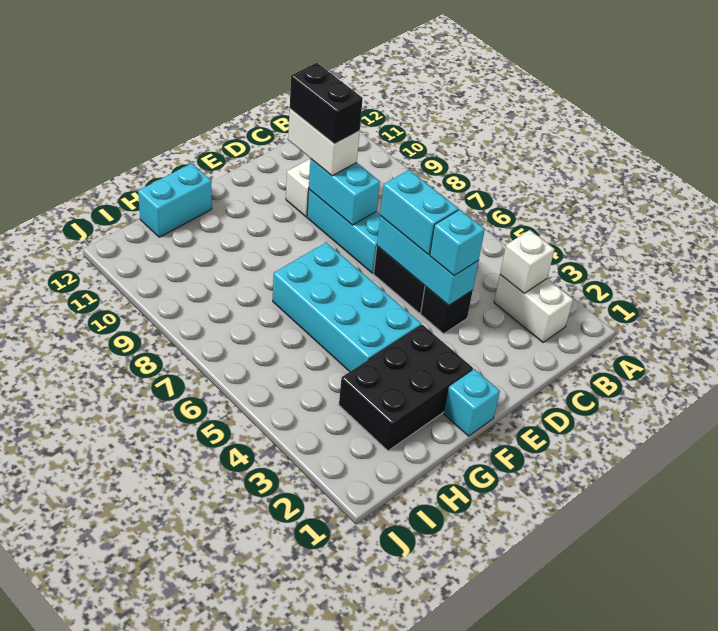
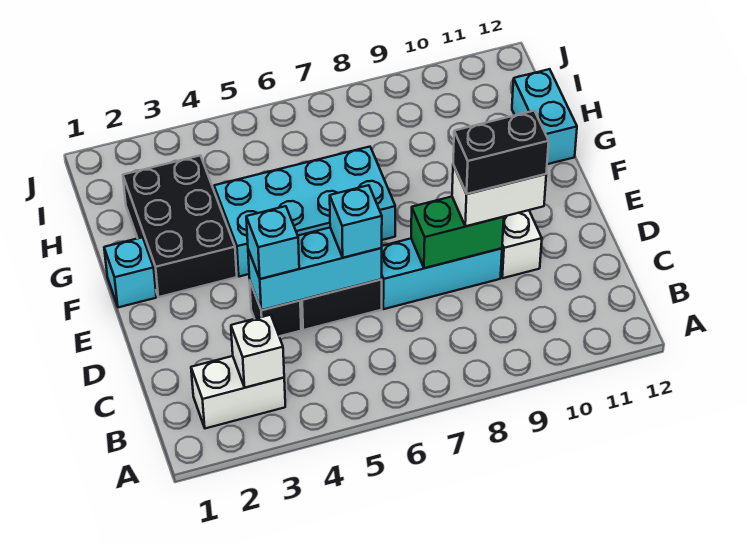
cyan 1x2 brick [380,170,458,255] -> cyan 1x1 brick [330,185,382,258]
cyan 1x2 brick [309,159,380,225] -> green 1x2 brick [411,197,504,268]

